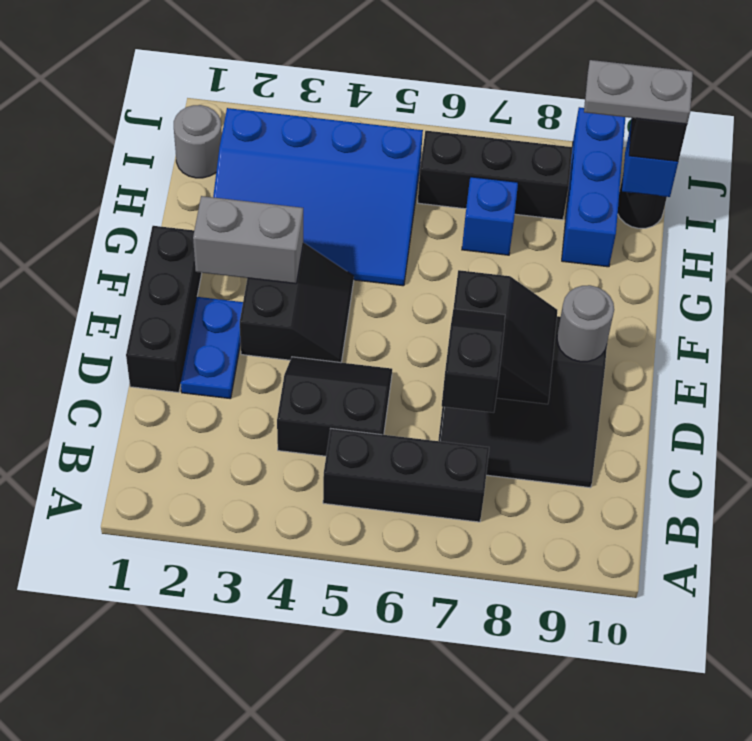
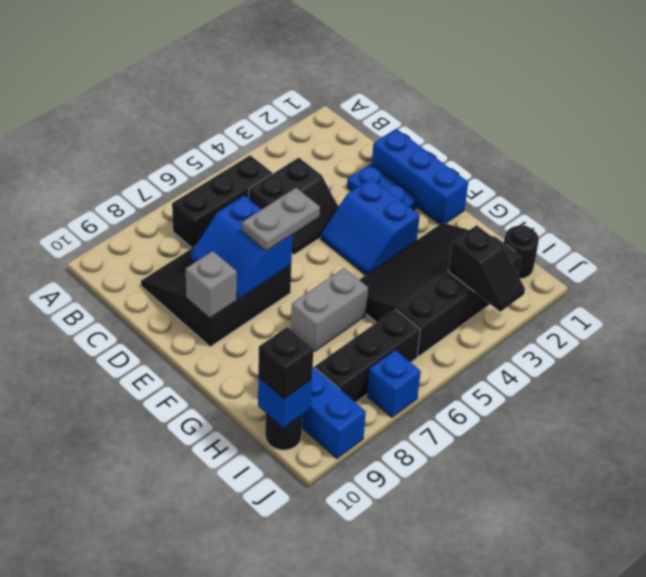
black 1x2 slope [442,309,505,413] -> black 1x2 slope moved to [448,225,525,312]
black 1x3 brick [126,226,202,392] -> blue 1x3 brick [372,129,468,224]
black 2x2 slope [454,270,557,404] -> blue 2x2 slope [191,196,292,299]
black 2x2 slope [240,243,354,363] -> blue 2x2 slope [321,178,420,275]
grey 1x1 round brick [557,285,614,362] -> grey 1x1 brick [186,251,237,318]
grey 1x2 brick [193,196,303,284] -> grey 1x2 brick moved to [291,268,368,352]
blue 3x4 slope [213,108,423,286] -> black 3x4 slope [360,223,522,356]
blue 1x1 brick [462,177,518,255] -> blue 1x1 brick moved to [367,350,421,417]
grey 1x1 round brick [174,105,222,178] -> black 1x1 round brick [504,225,539,279]
grey 1x2 plate [584,60,693,124] -> grey 1x2 plate moved to [242,188,320,251]

